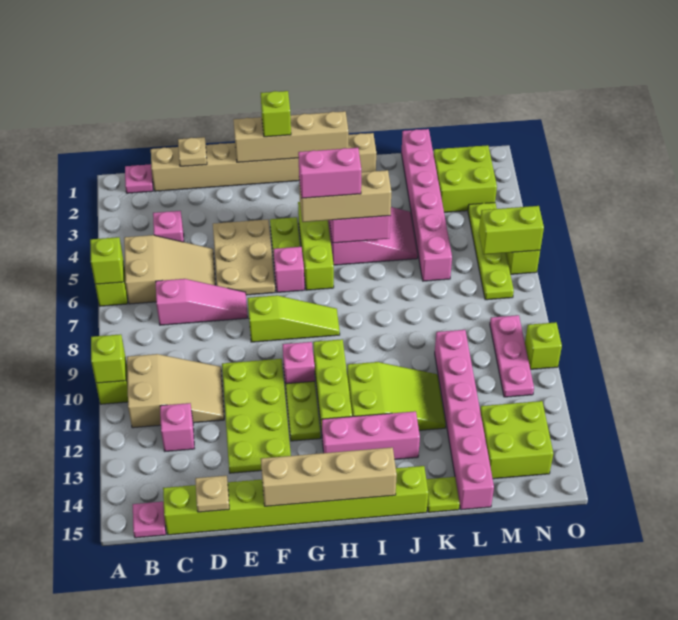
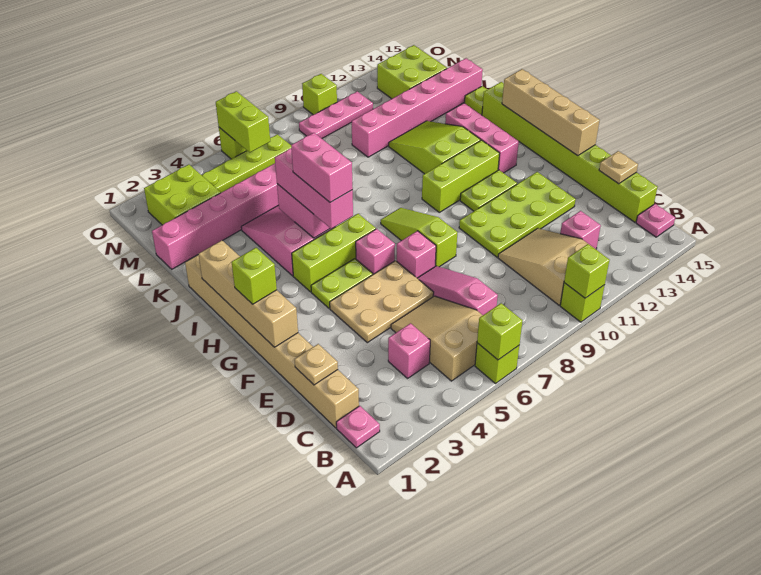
pink 1x1 brick [283,342,315,386] -> pink 1x1 brick moved to [397,231,436,278]
tan 1x3 brick [299,170,391,222] -> pink 1x3 brick [275,148,353,229]

